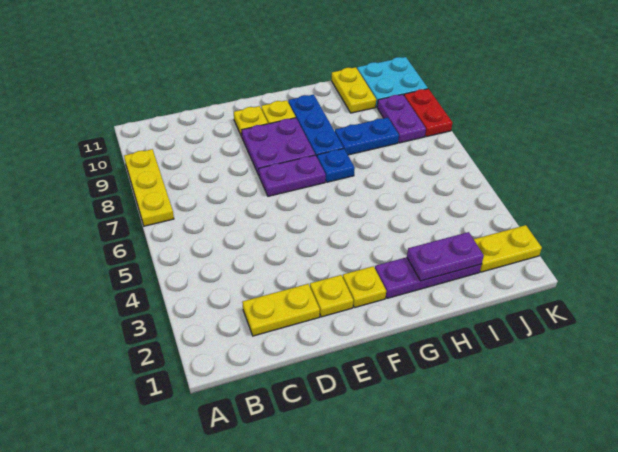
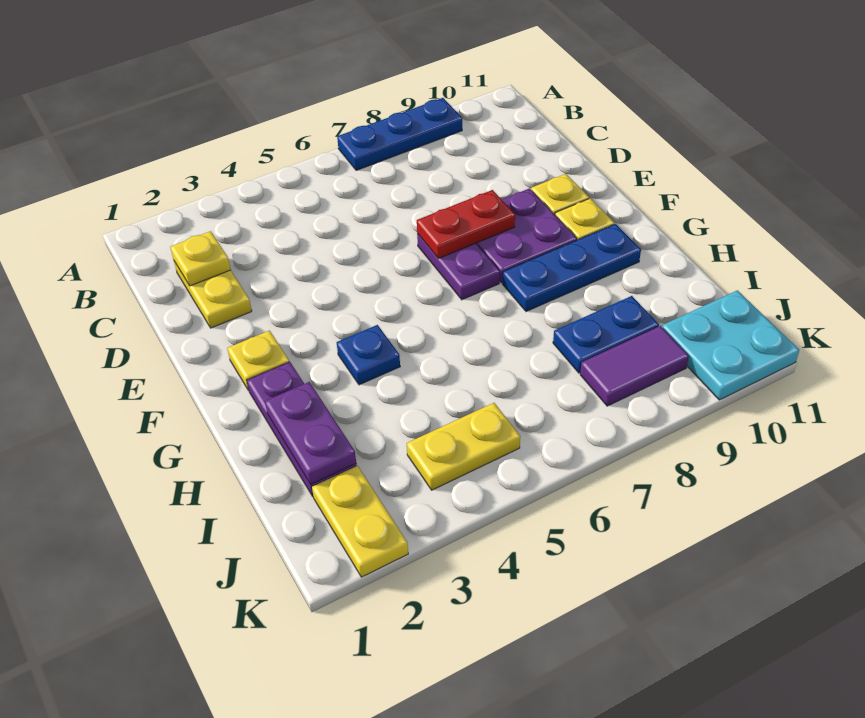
yellow 1x3 plate [124,149,174,226] -> blue 1x3 plate [337,98,462,170]
yellow 1x1 plate [310,275,353,317] -> yellow 1x1 plate moved to [170,231,231,286]
blue 1x1 plate [317,149,355,182] -> blue 1x1 plate moved to [337,325,400,385]
blue 1x2 plate [335,118,399,155] -> blue 1x2 plate turned to [553,296,659,373]
yellow 1x2 plate [331,67,376,113] -> yellow 1x2 plate moved to [407,403,520,490]
purple 1x2 plate [377,94,426,143] -> purple 1x2 tile [580,326,689,406]
red 1x2 plate [404,89,453,137] -> red 1x2 plate moved to [417,190,515,258]

